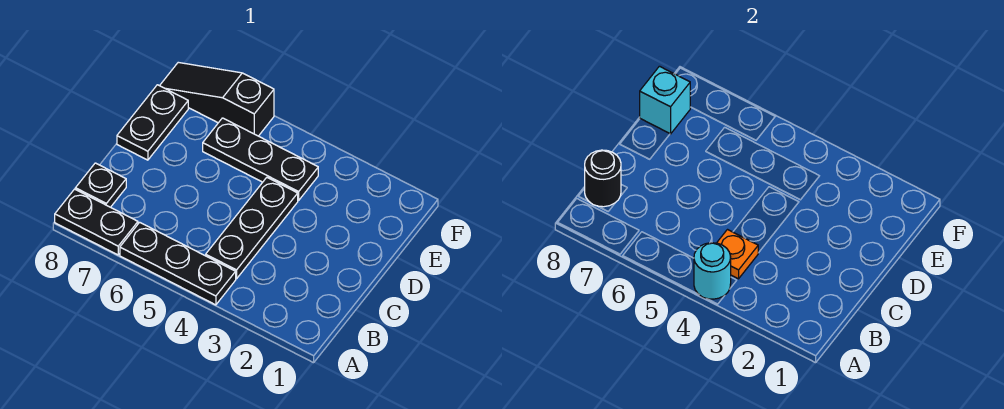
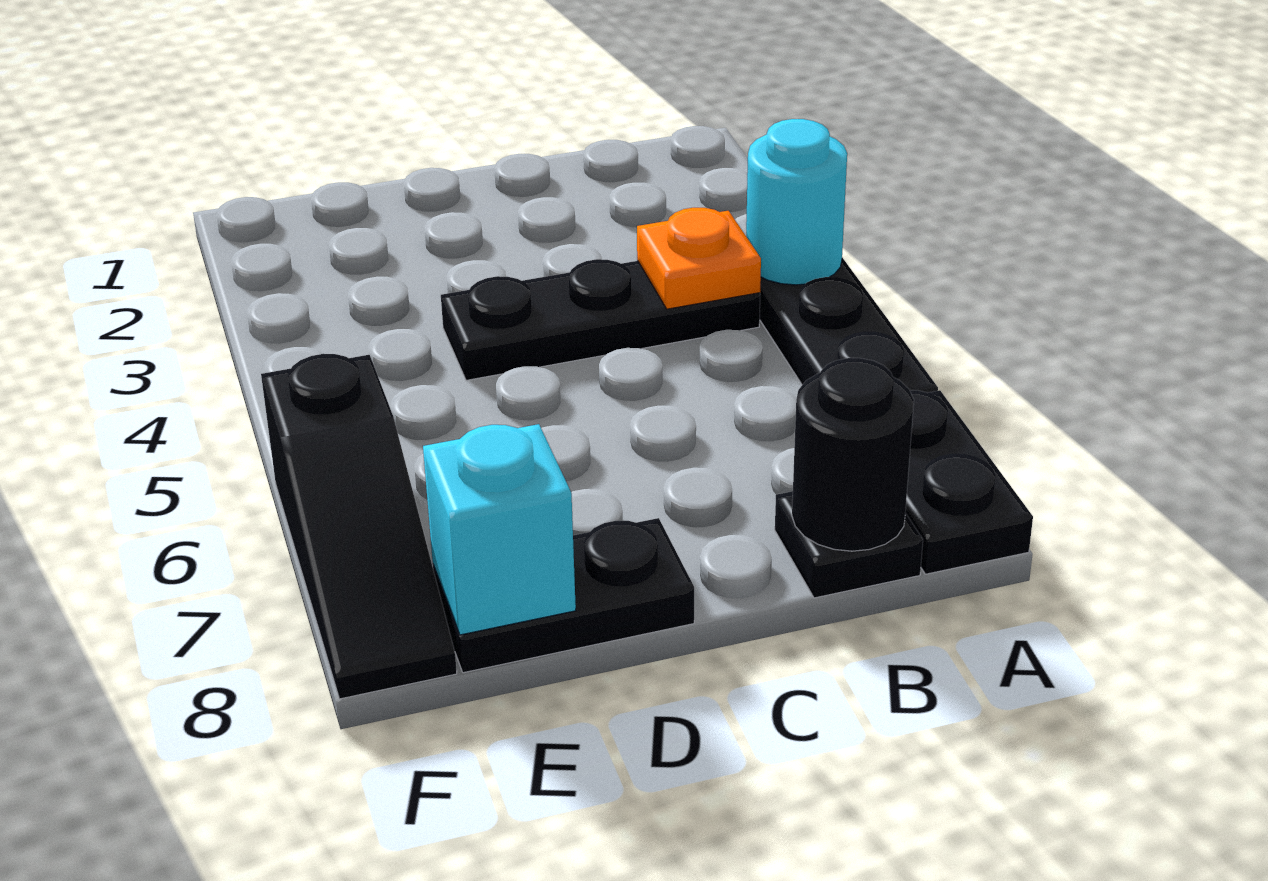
black 1x3 plate [203,118,318,200] -> none

